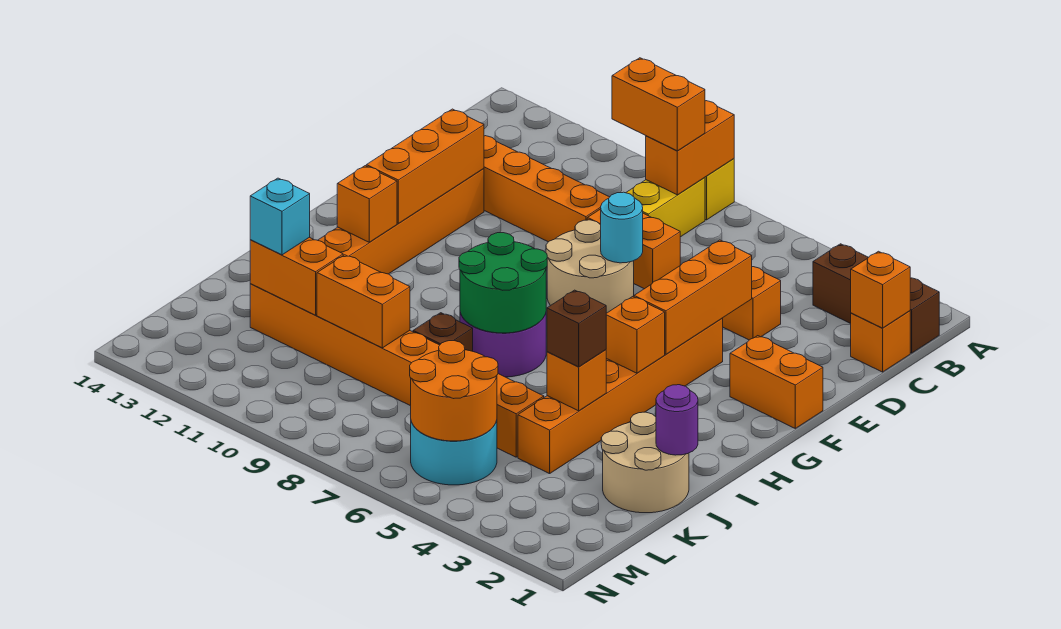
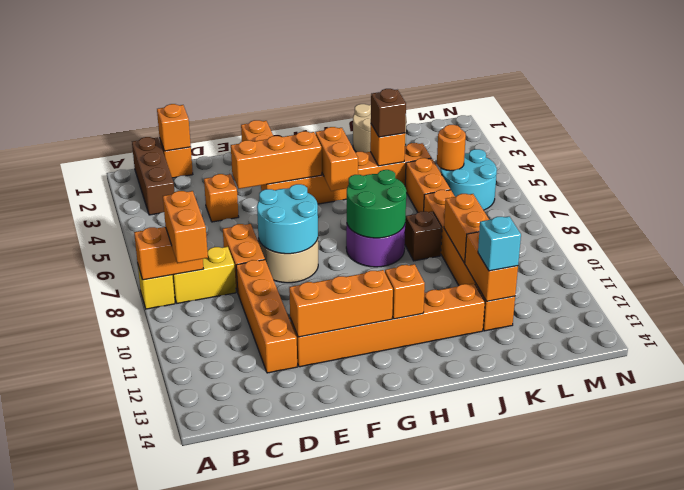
cyan 1x1 round brick [601,192,643,263] -> cyan 2x2 round brick [257,184,318,254]
orange 1x1 brick [606,297,665,373] -> orange 1x2 brick [315,127,358,191]
purple 1x1 round brick [656,385,698,455] -> none
orange 2x2 round brick [410,341,498,441] -> orange 1x1 round brick [437,125,466,171]

